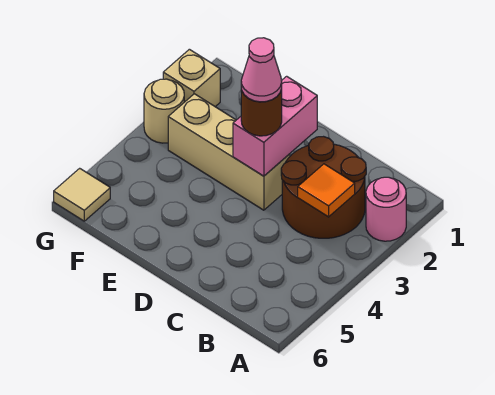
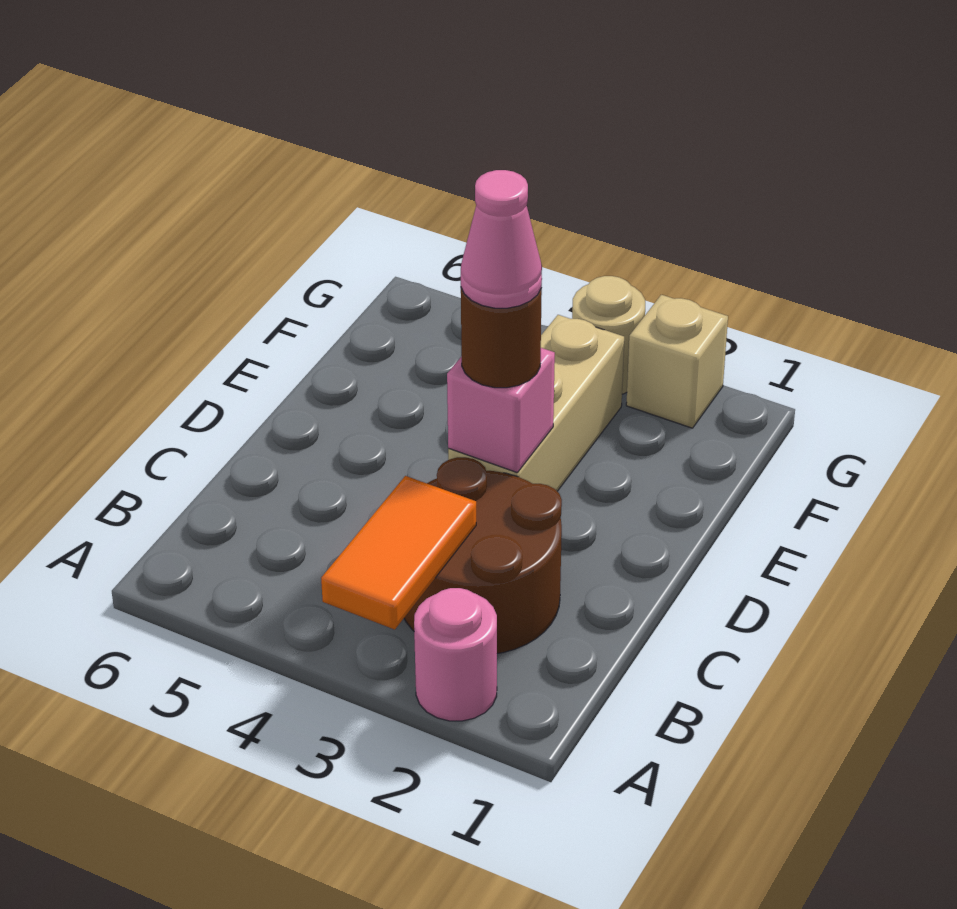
orange 1x1 tile [298,164,355,217] -> orange 1x2 tile [321,476,476,630]
pink 1x2 brick [233,76,317,176] -> pink 1x1 brick [447,348,555,472]
tan 1x1 tile [54,168,110,221] -> none

